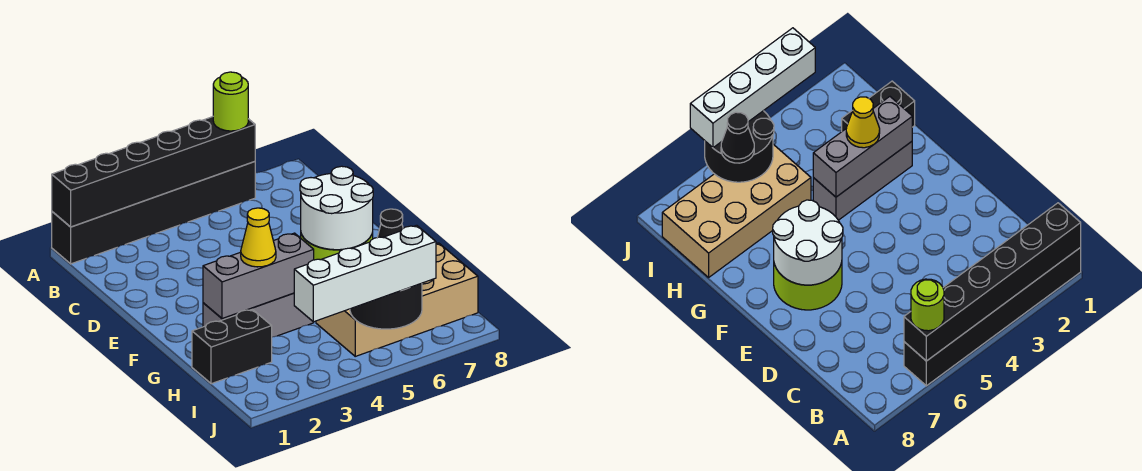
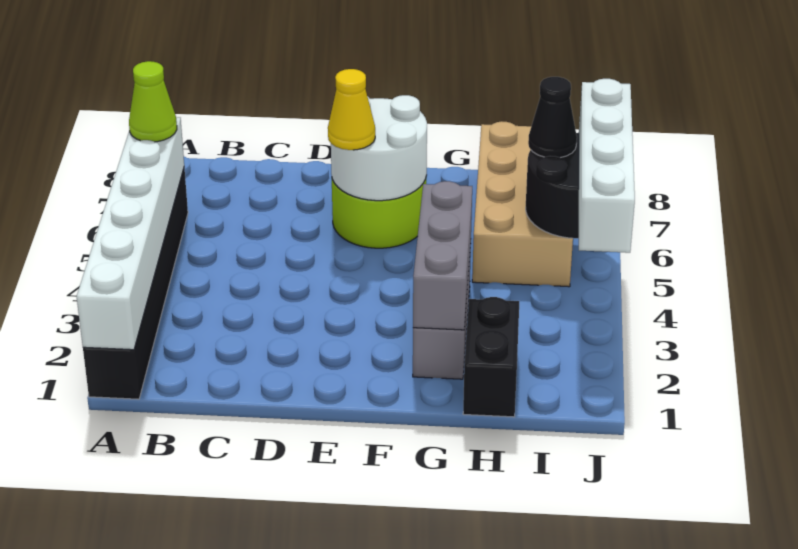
black 1x6 brick [52,117,255,227] -> white 1x6 brick [77,117,184,350]
lime 1x1 round brick [213,72,248,131] -> lime 1x1 cone [129,61,177,142]
yellow 1x1 cone [241,208,276,267] -> yellow 1x1 cone moved to [328,69,375,150]

